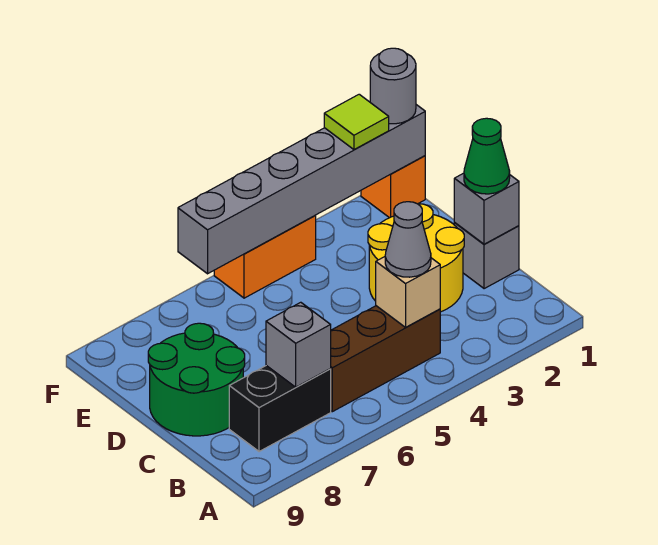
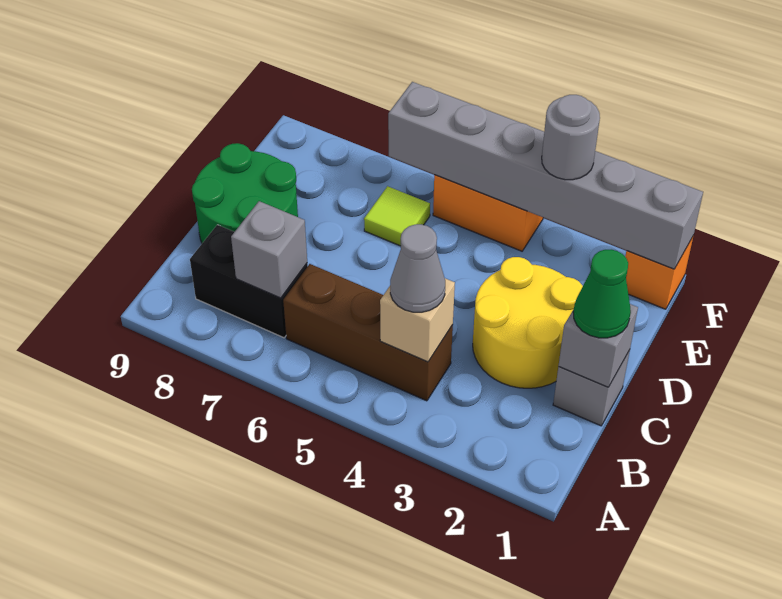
grey 1x1 round brick [370,48,416,124] -> grey 1x1 round brick moved to [542,95,600,180]
lime 1x1 tile [324,94,389,149] -> lime 1x1 tile moved to [364,186,430,246]

